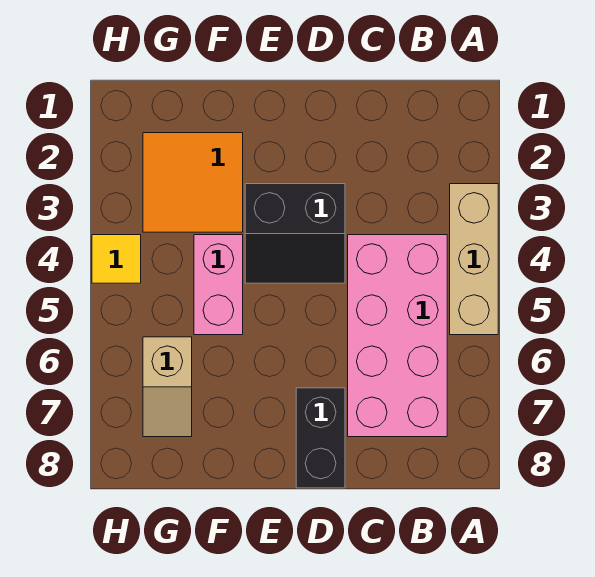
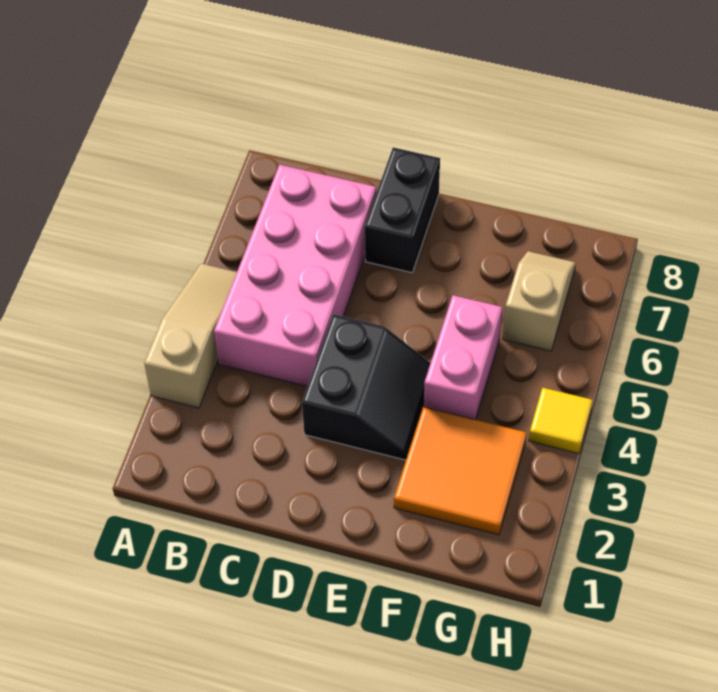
tan 1x3 brick [450,184,498,335] -> tan 1x3 slope [144,264,237,408]
black 2x2 slope [245,184,345,283] -> black 2x2 slope turned to [302,314,431,460]

